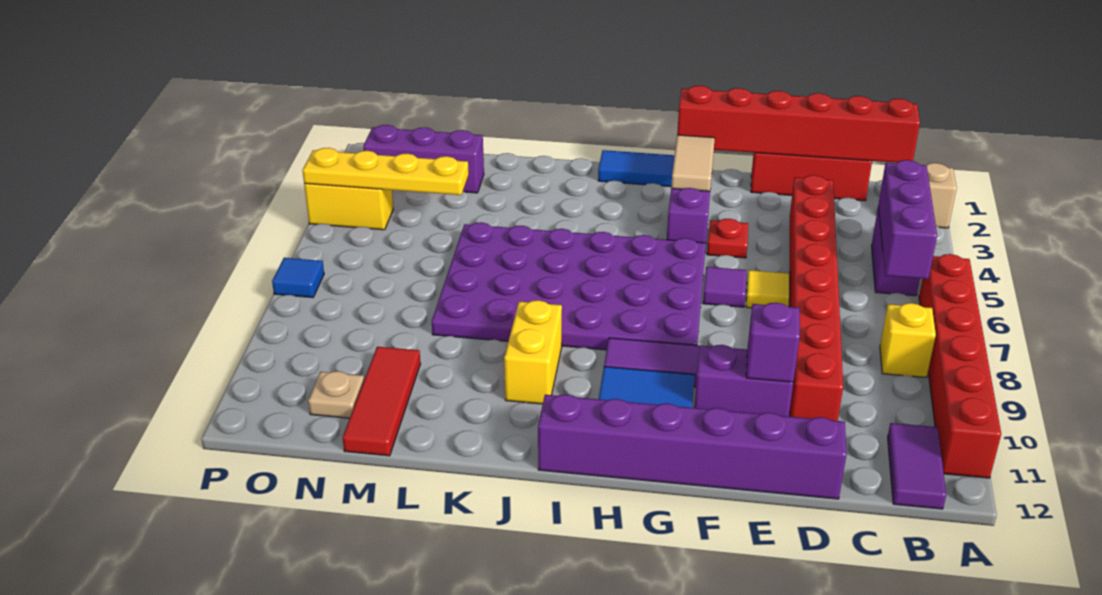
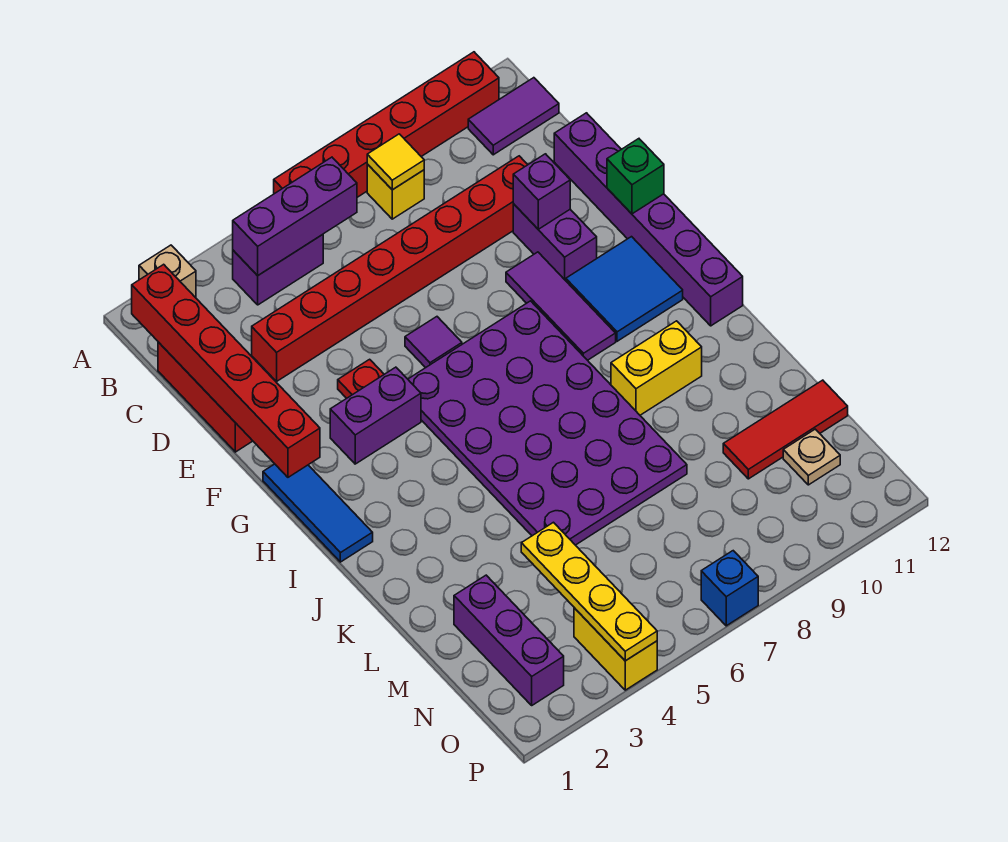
yellow 1x1 tile [746,270,789,308] -> yellow 1x1 tile moved to [367,134,424,190]
none -> green 1x1 brick [607,139,664,214]
tan 1x2 tile [671,135,715,191] -> none
blue 1x1 tile [272,258,324,298] -> blue 1x1 brick [701,551,758,626]

